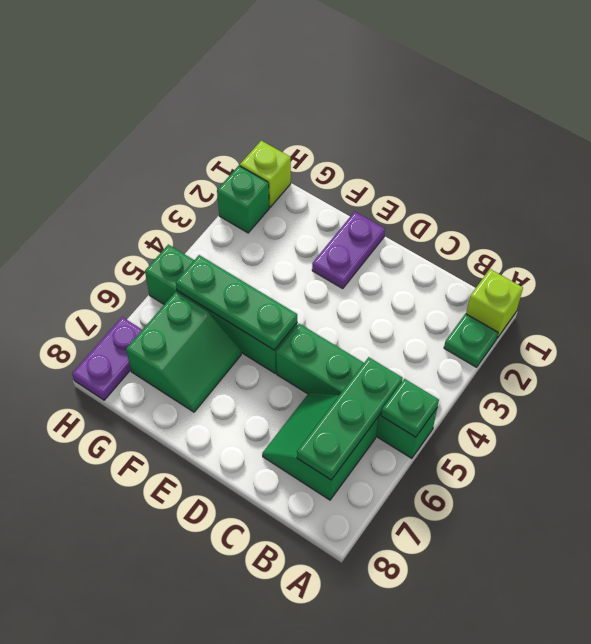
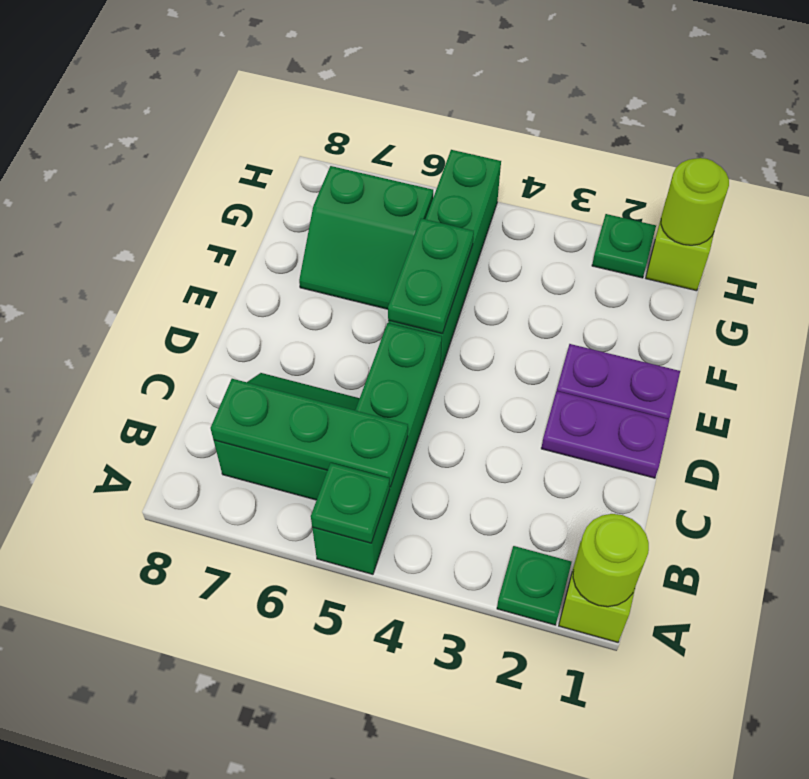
none -> lime 1x1 round brick [573,514,649,607]
green 1x3 plate [176,255,297,350] -> green 1x2 plate [388,218,474,334]
none -> lime 1x1 round brick [661,158,729,245]
green 1x1 brick [217,166,269,233] -> green 1x1 plate [592,214,656,278]
purple 1x2 plate [72,317,142,400] -> purple 1x2 plate moved to [541,391,670,478]

